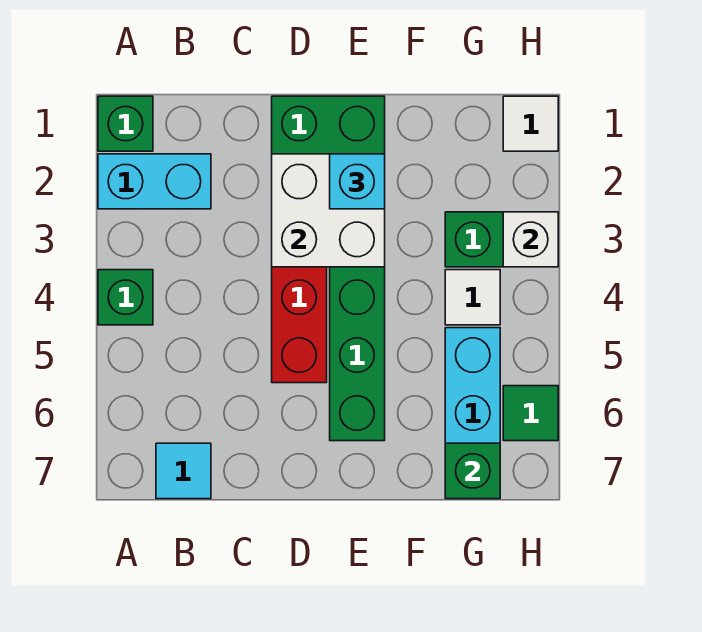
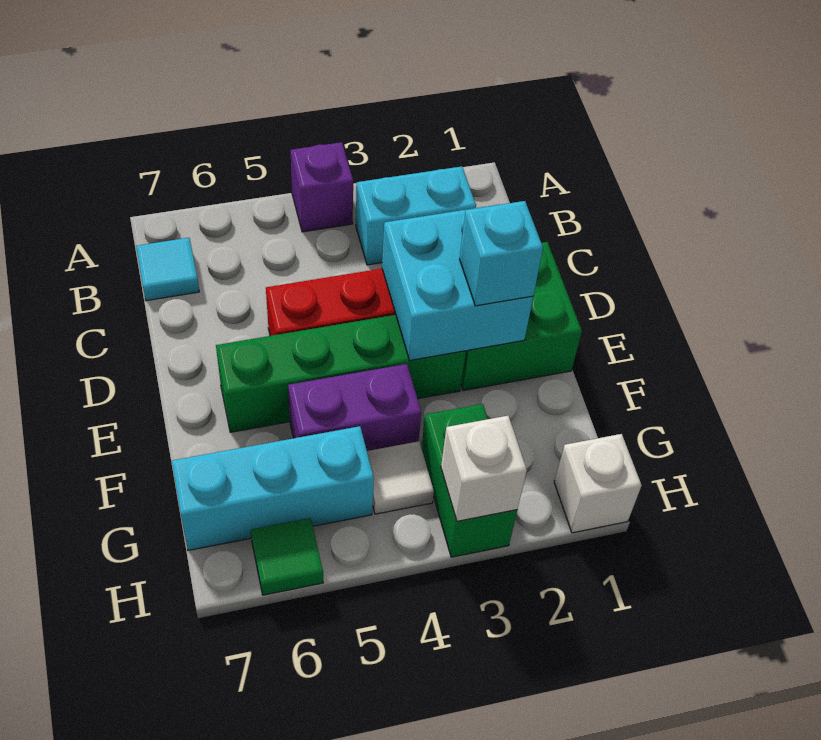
green 1x1 brick [98,96,153,151] -> none
cyan 1x2 brick [98,154,211,209] -> cyan 1x2 brick turned to [356,166,476,265]
green 1x1 brick [98,270,153,325] -> purple 1x1 brick [291,142,353,232]
white 2x2 brick [272,154,385,267] -> cyan 2x2 brick [382,205,533,360]
none -> purple 1x2 brick [288,364,421,451]
green 1x1 brick [445,443,500,499] -> none
white 1x1 tile [503,96,558,151] -> white 1x1 brick [554,434,642,533]

